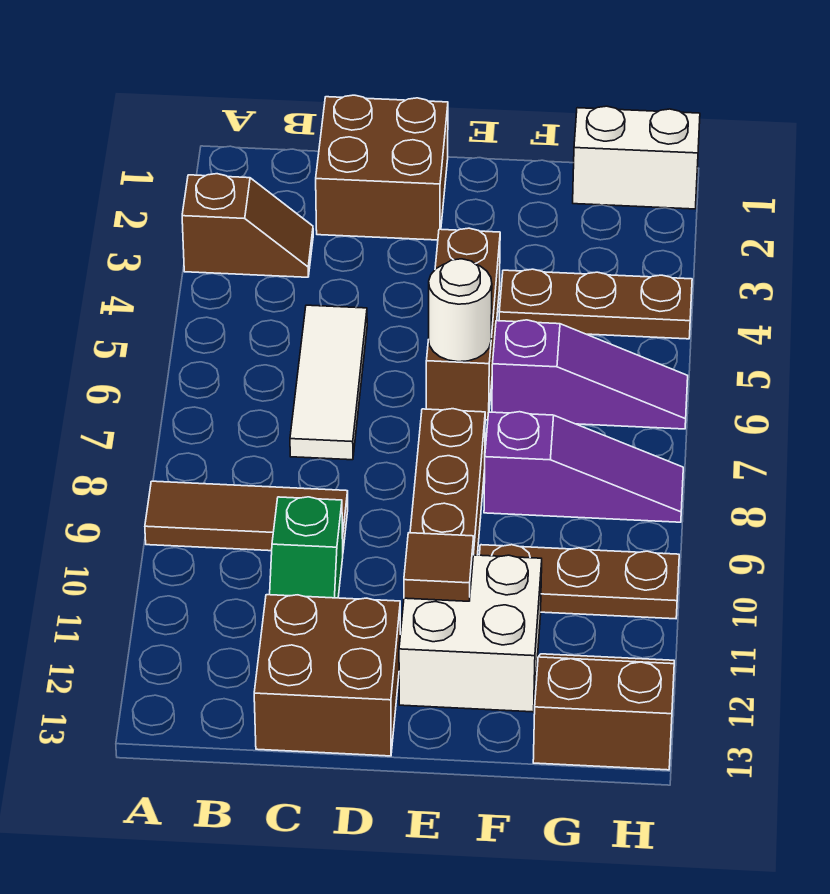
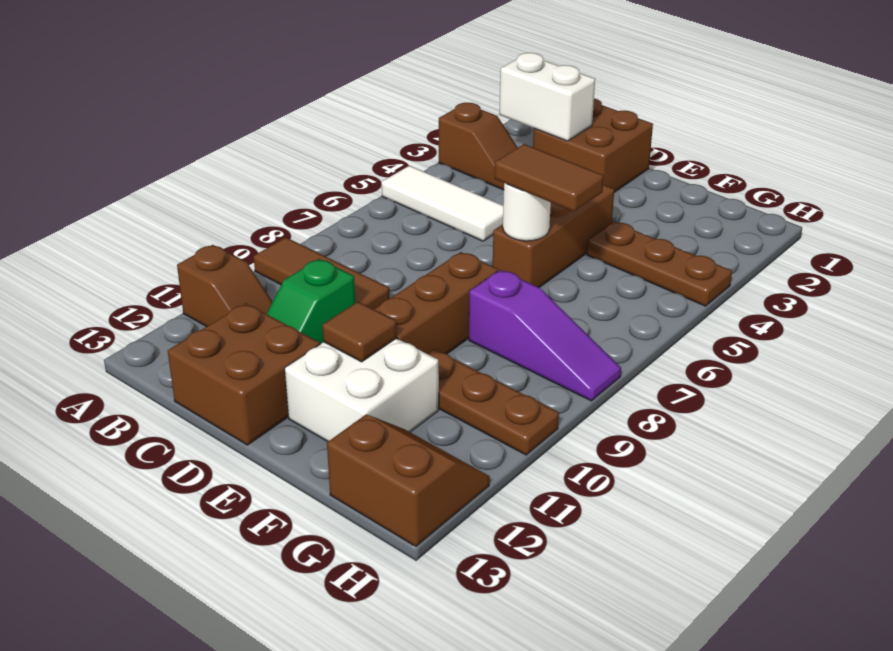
none -> brown 1x2 slope [177,245,273,327]
white 1x3 tile [290,305,367,460] -> white 1x3 tile turned to [382,166,503,241]
none -> brown 1x2 tile [495,144,604,212]
purple 1x3 slope [492,320,688,429] -> none
white 1x2 brick [573,106,700,209] -> white 1x2 brick moved to [499,53,595,141]

